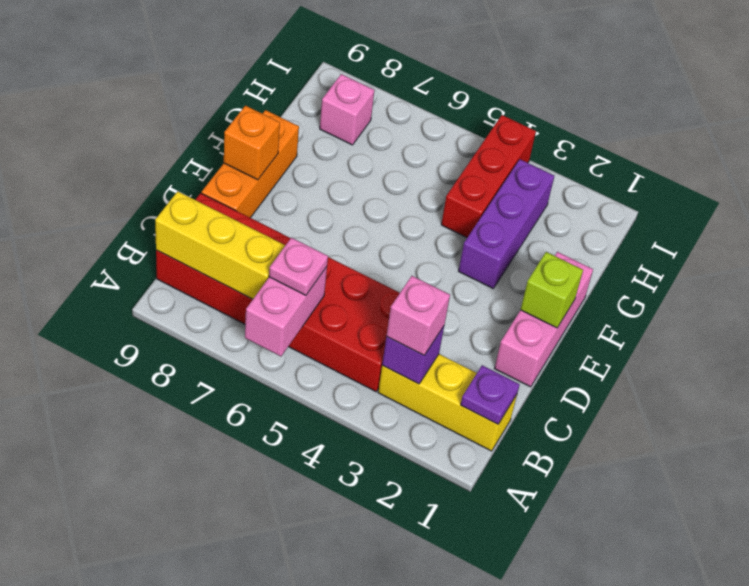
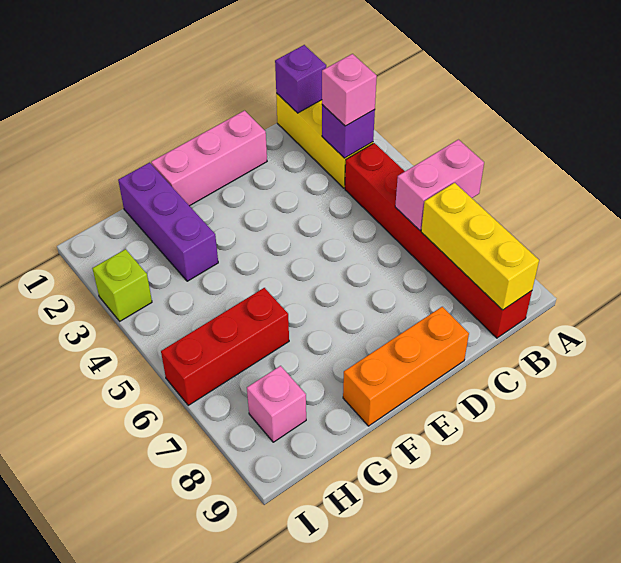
purple 1x1 plate [461,365,520,424] -> purple 1x1 brick [275,45,326,113]
red 2x6 brick [156,193,400,392] -> red 1x6 brick [345,143,532,338]
pink 1x1 plate [269,238,328,295] -> none
lime 1x1 brick [521,252,583,328] -> lime 1x1 brick moved to [92,249,152,321]
orange 1x1 brick [224,106,280,180] -> none
purple 1x3 brick [459,159,554,288] -> purple 1x3 brick turned to [118,163,218,281]
red 1x3 brick [441,115,536,237] -> red 1x3 brick moved to [161,288,289,405]

